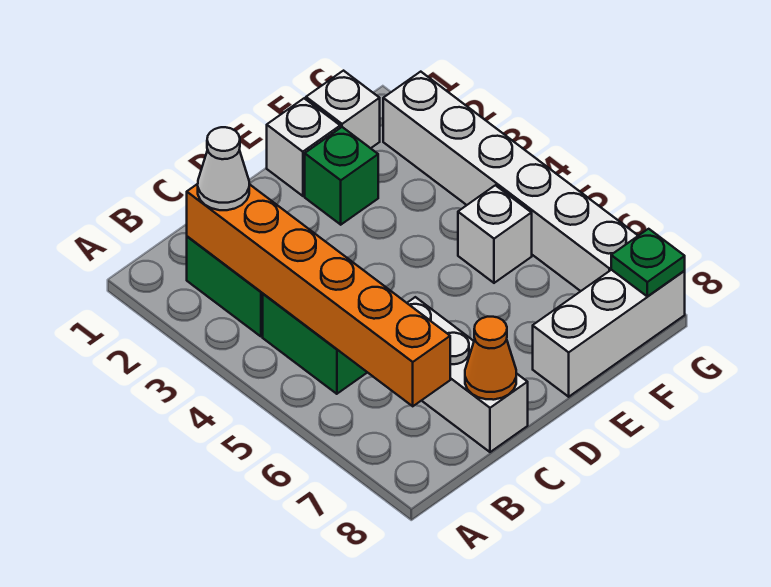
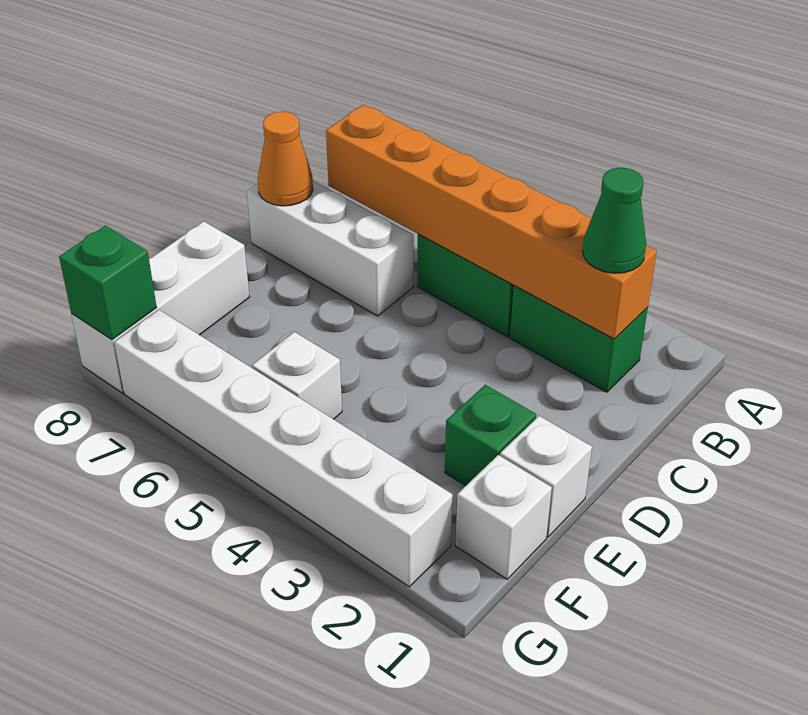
white 1x1 cone [198,127,249,210] -> green 1x1 cone [582,168,646,273]
green 1x1 plate [611,229,685,297] -> green 1x1 brick [59,226,157,340]

